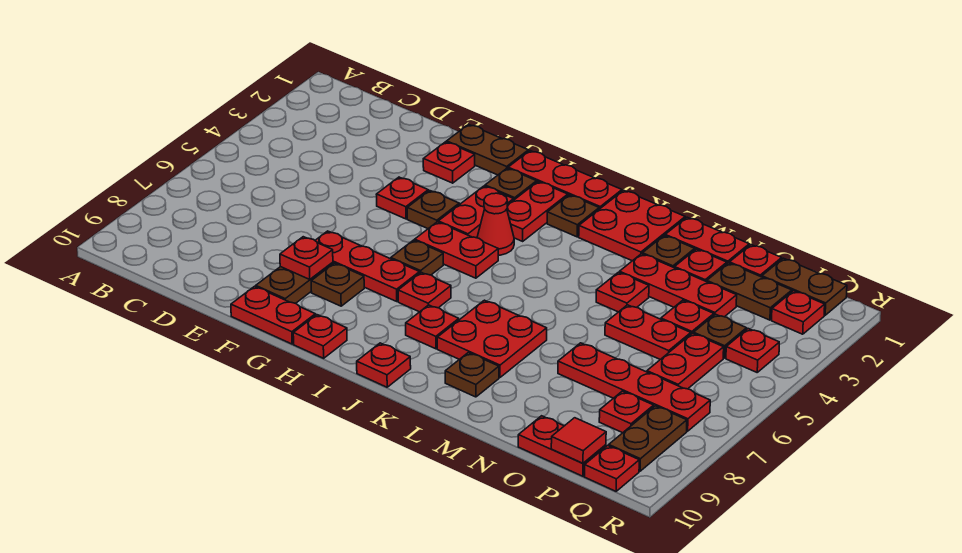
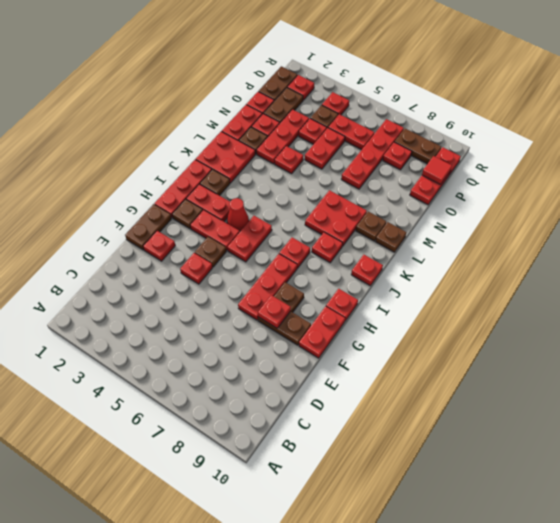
brown 1x1 plate [391,240,443,275] -> brown 1x1 plate moved to [375,222,406,252]

